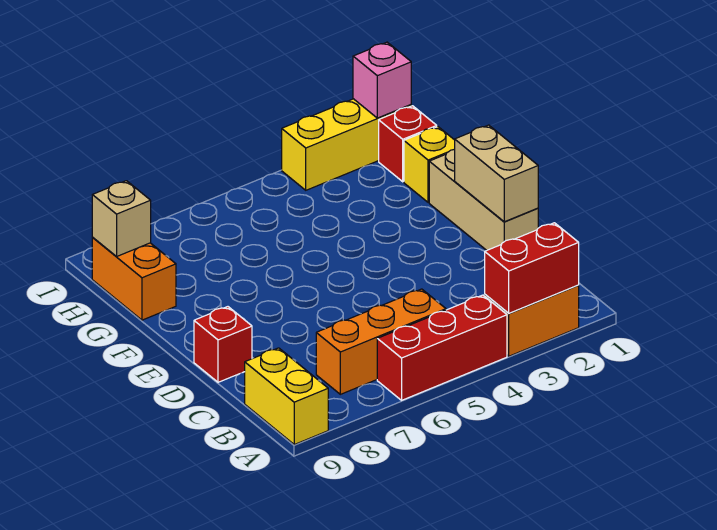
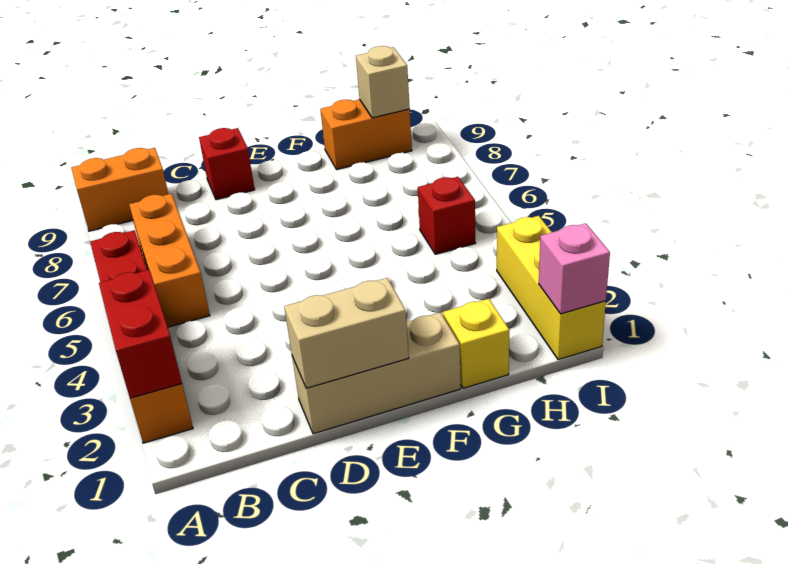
yellow 1x2 brick [245,348,328,445] -> orange 1x2 brick [71,148,168,231]
red 1x1 brick [379,106,437,182] -> red 1x1 brick moved to [418,177,475,254]

